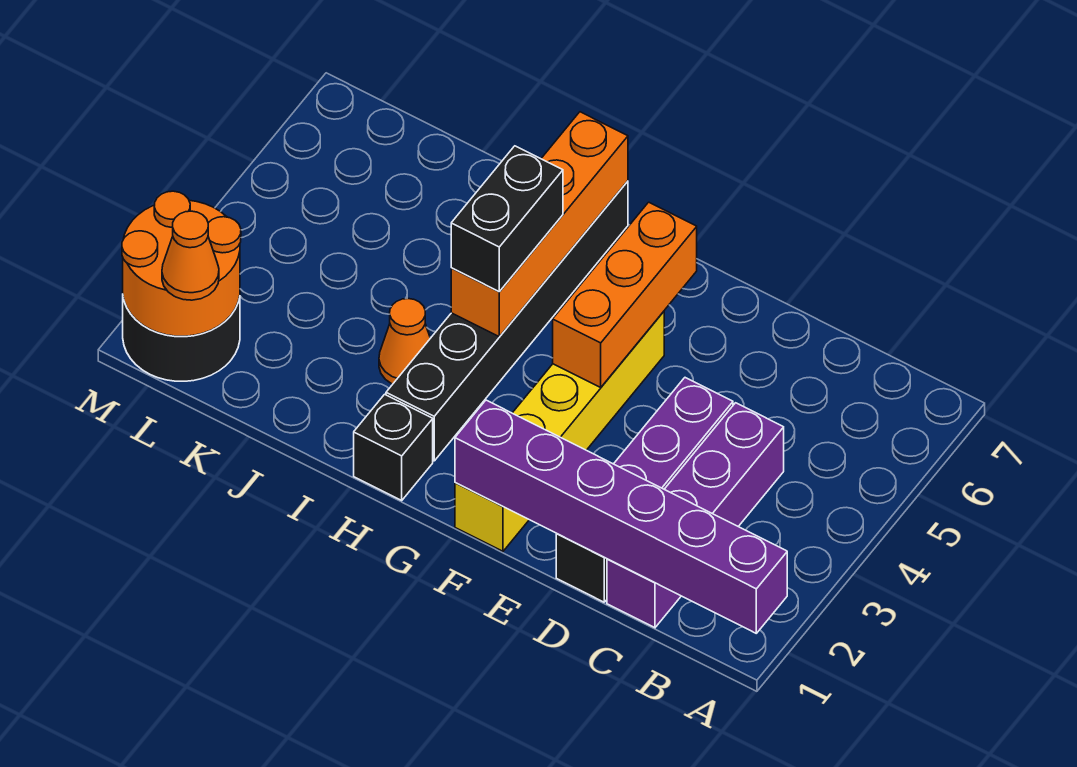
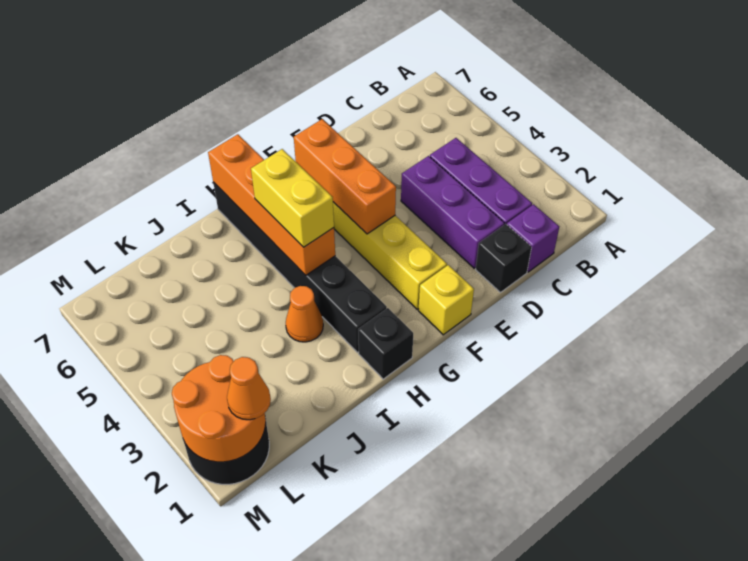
purple 1x6 brick [455,400,787,633] -> none
black 1x2 brick [451,146,563,292] -> yellow 1x2 brick [251,149,334,247]

